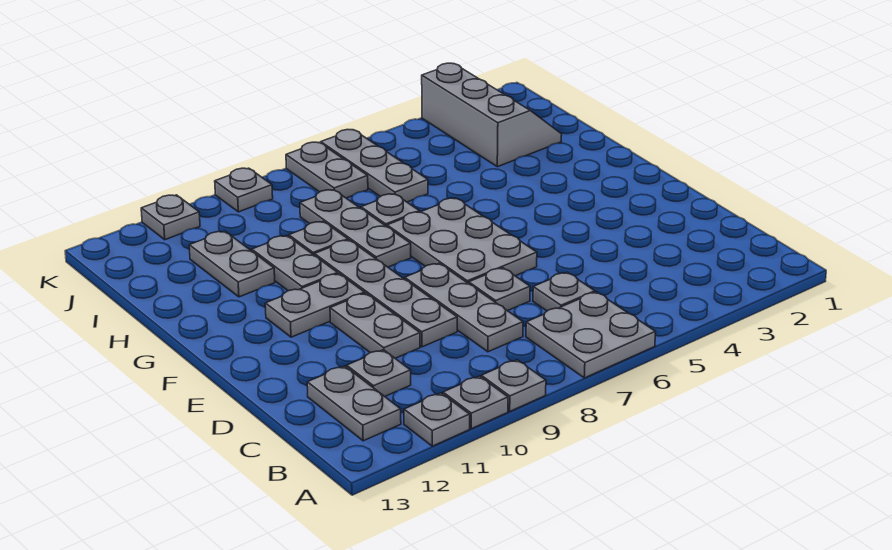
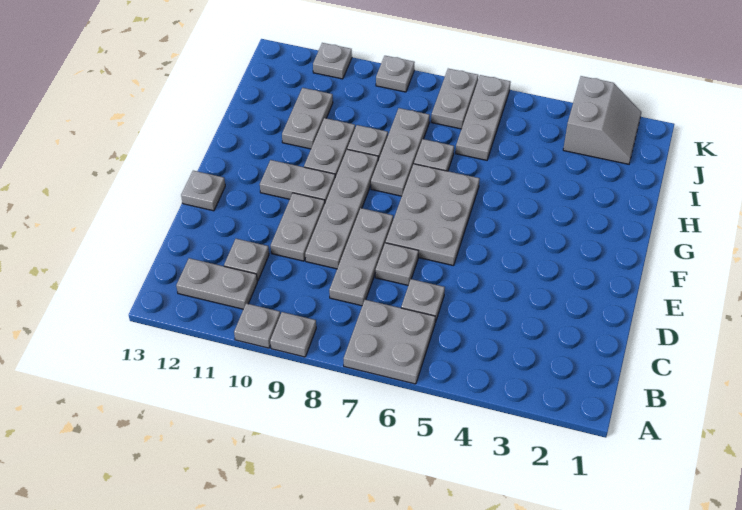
grey 1x1 plate [404,393,470,446] -> grey 1x1 plate moved to [181,171,225,211]
grey 1x2 plate [307,366,401,441] -> grey 1x2 plate turned to [176,258,257,309]
grey 2x3 slope [422,63,562,167] -> grey 2x2 slope [563,76,641,164]

